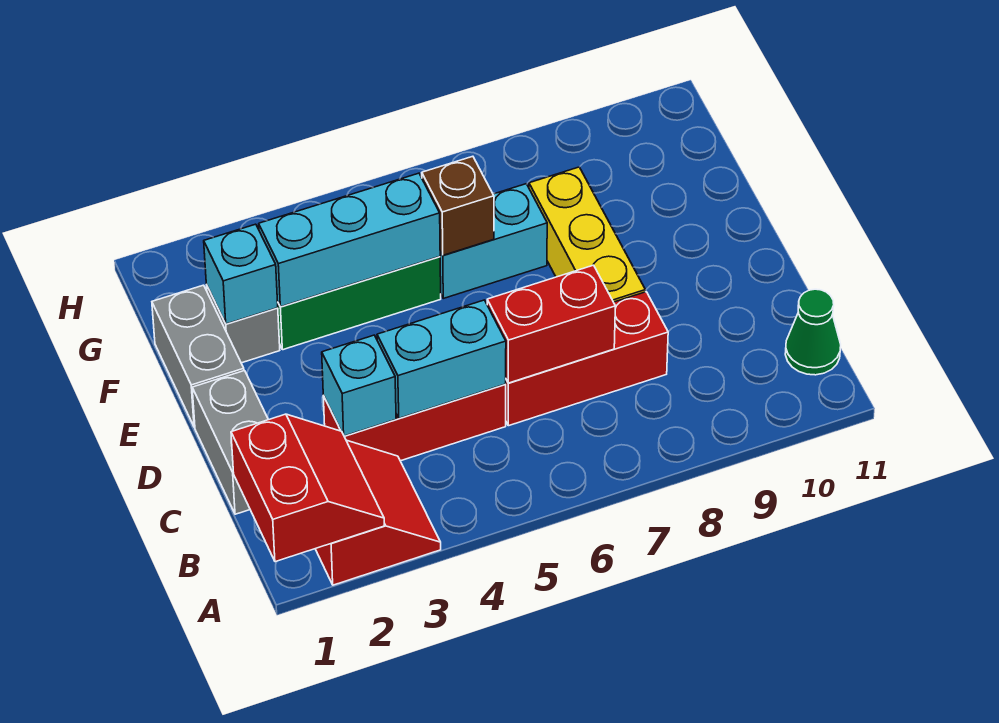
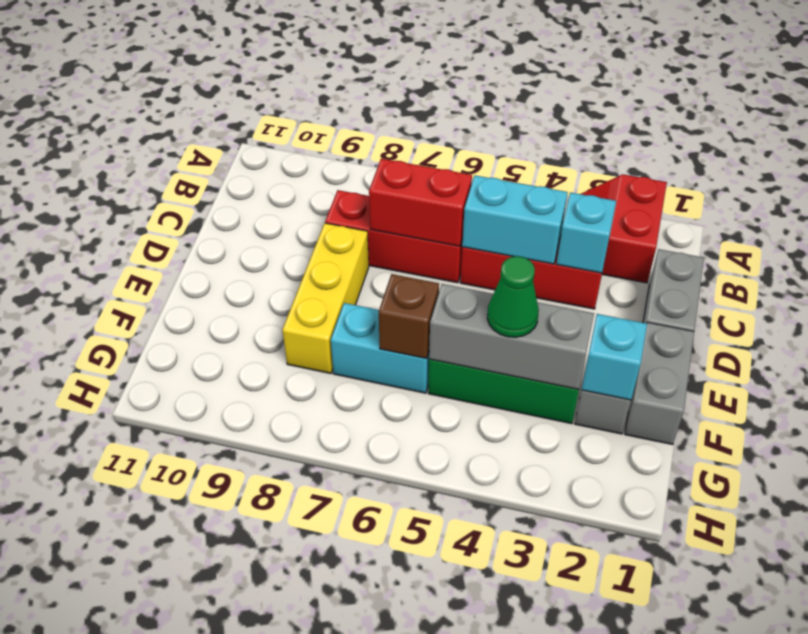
red 2x2 slope [231,414,384,562] -> none
green 1x1 cone [785,289,841,375] -> green 1x1 cone moved to [487,256,539,337]
cyan 1x3 brick [259,173,441,307] -> grey 1x3 brick [429,284,594,389]

